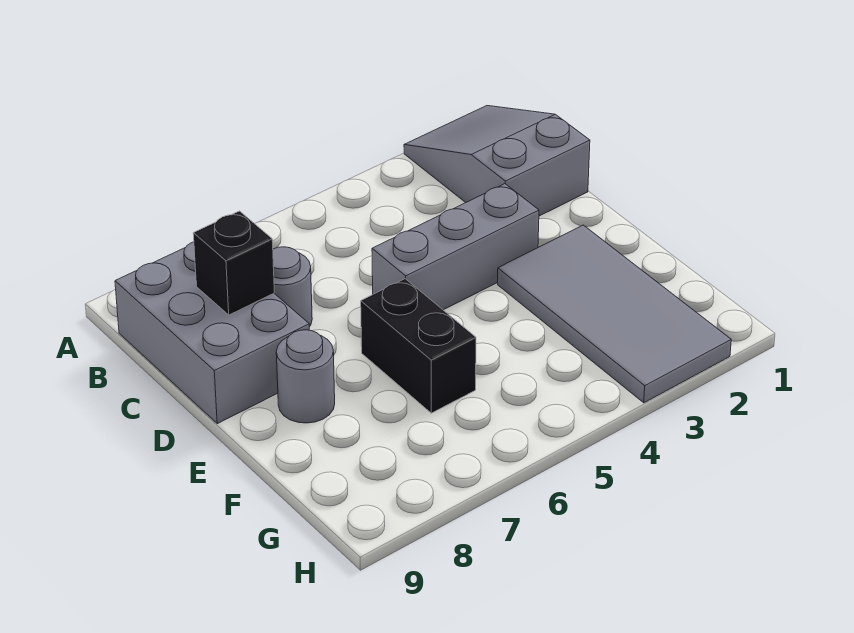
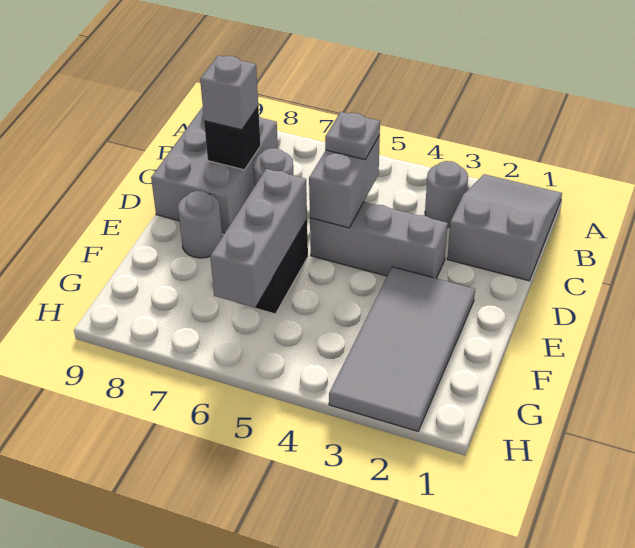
none -> grey 1x1 round brick [425,161,468,227]
none -> grey 1x2 brick [309,135,380,228]
none -> grey 1x1 plate [325,112,380,160]
none -> grey 1x1 brick [200,55,258,130]
none -> grey 1x3 brick [210,169,307,307]

